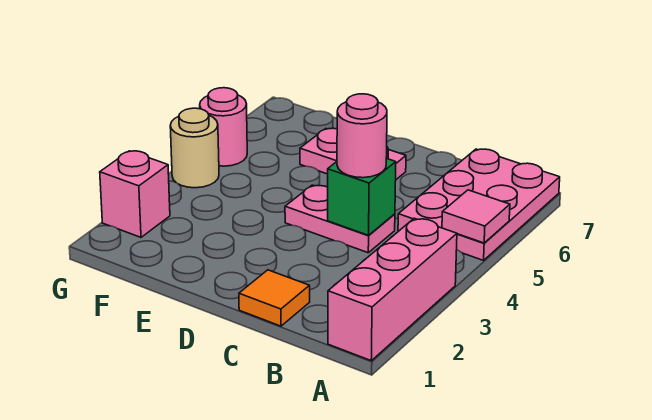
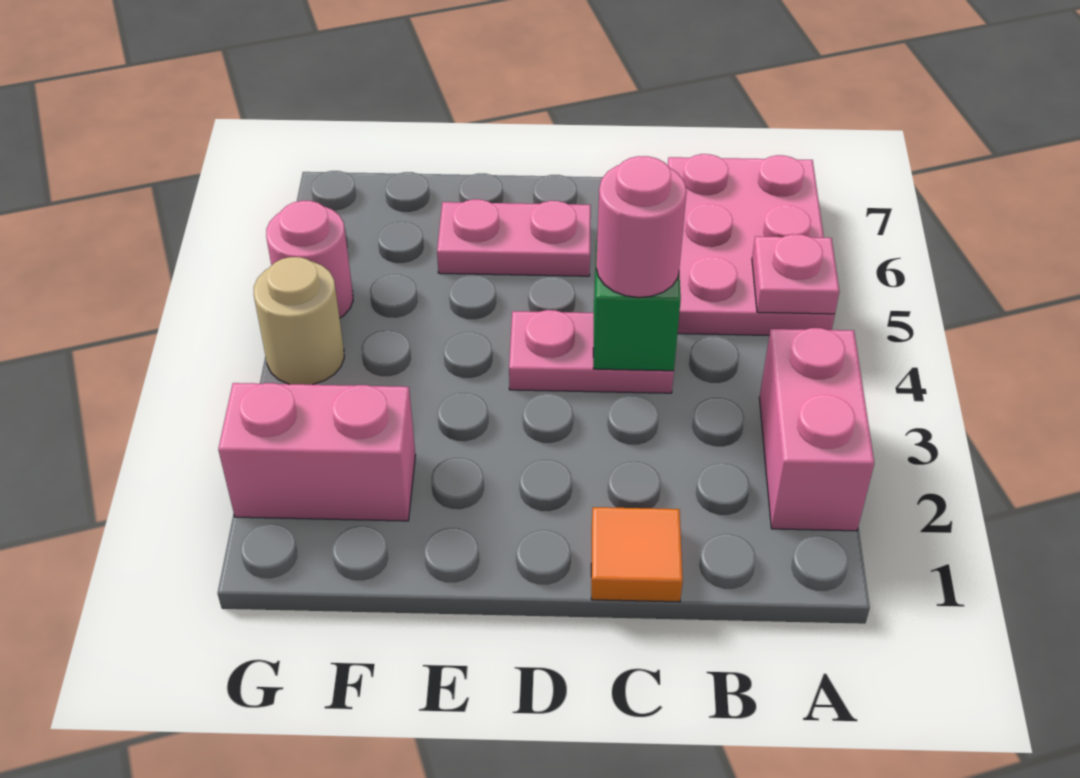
pink 1x3 brick [328,218,457,361] -> pink 1x2 brick [759,328,874,531]
pink 1x1 tile [442,190,510,243] -> pink 1x1 plate [752,234,839,314]
pink 1x1 brick [100,151,170,237] -> pink 1x2 brick [218,383,415,521]

